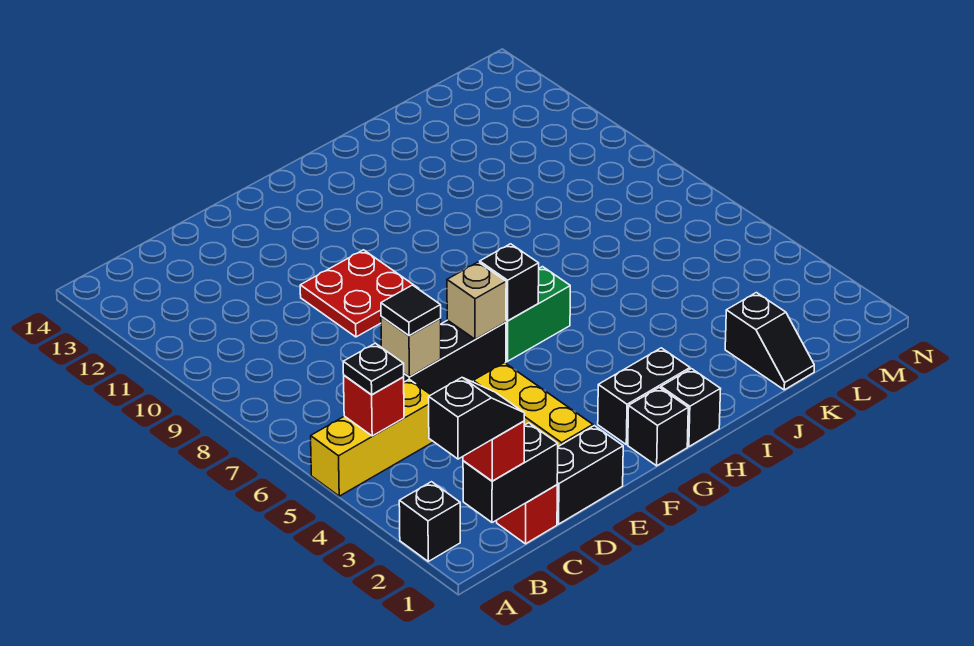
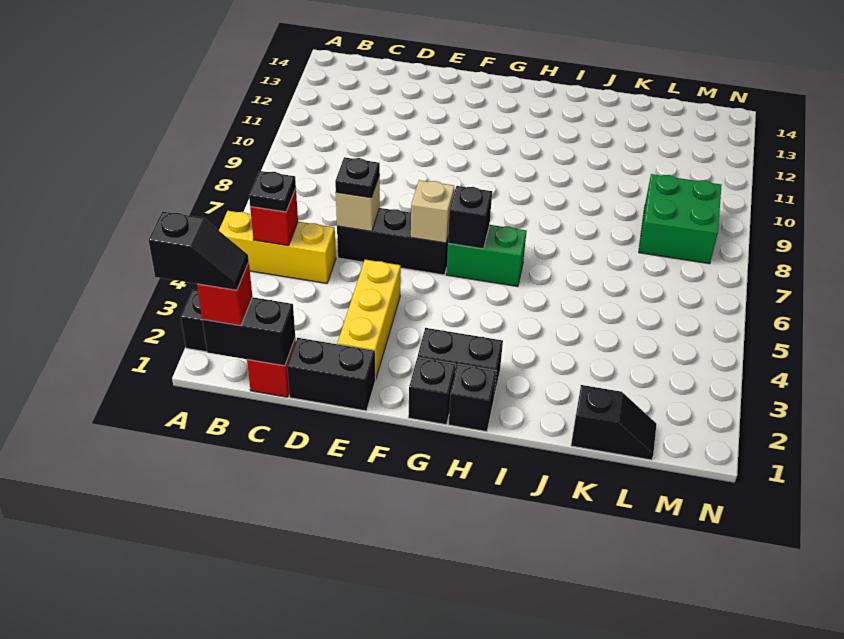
black 1x1 tile [381,285,441,336] -> black 1x1 plate [335,157,380,198]
red 2x2 plate [300,250,419,337] -> none
black 1x2 slope [725,293,814,390] -> black 1x2 slope turned to [571,385,656,460]
none -> green 2x2 brick [639,174,722,264]

